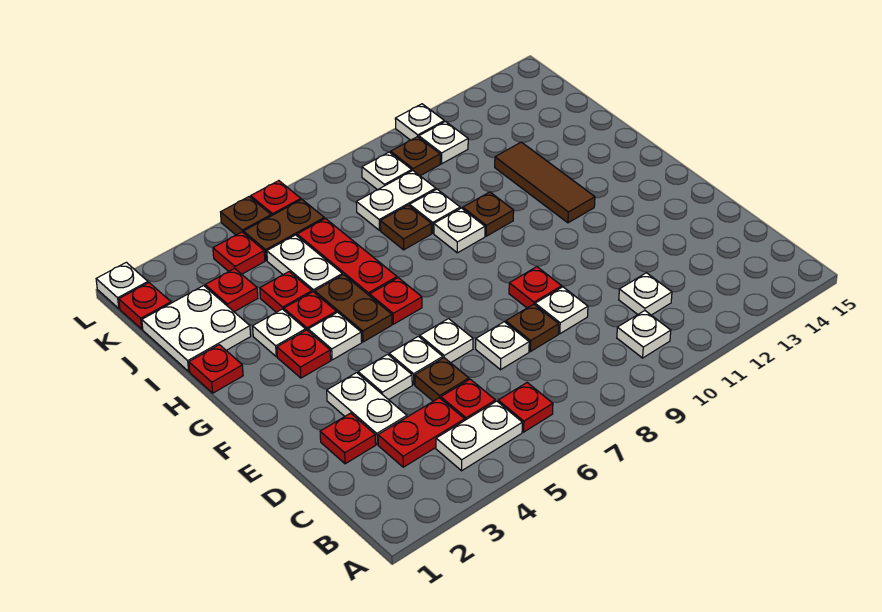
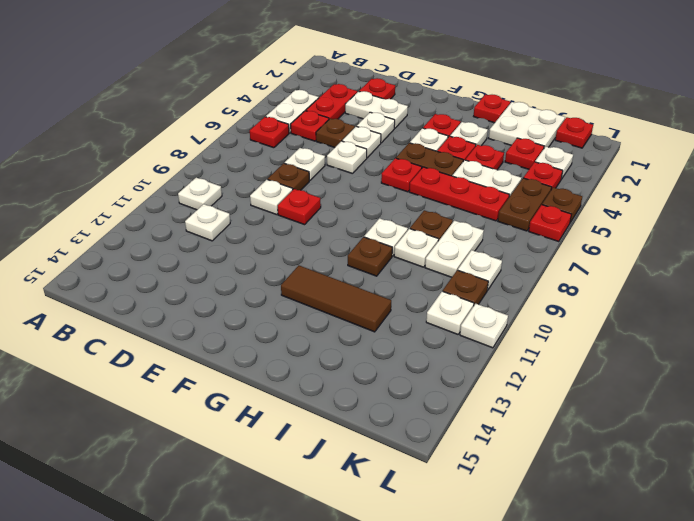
white 1x1 plate [96,262,148,309] -> white 1x1 plate moved to [535,147,573,179]

